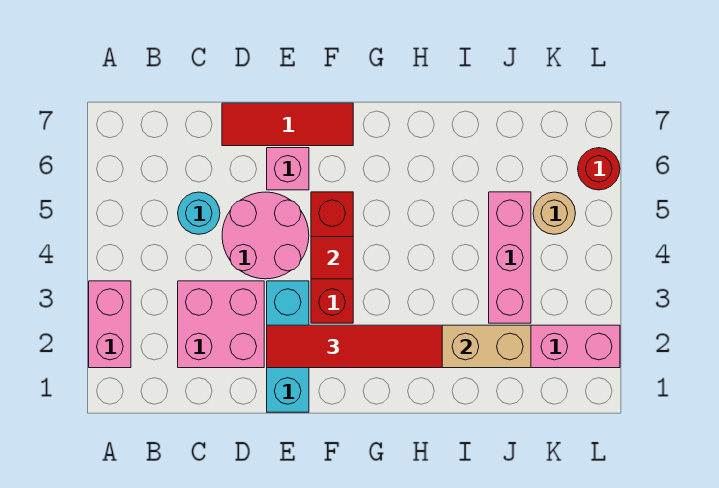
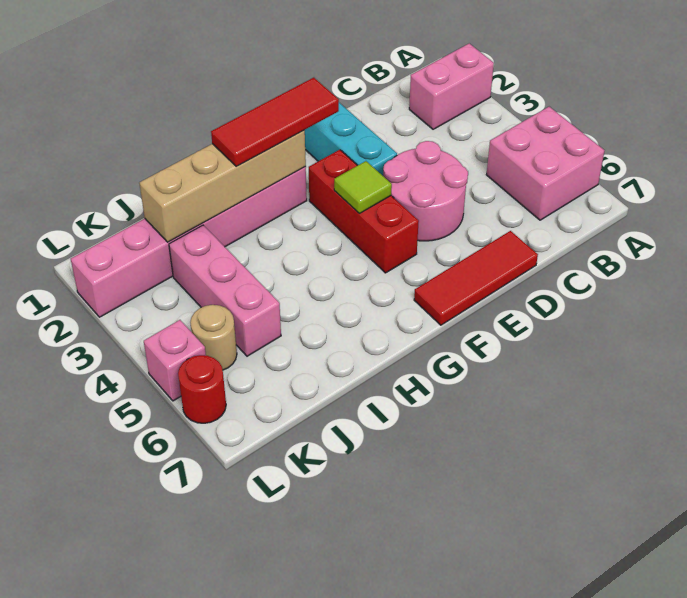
pink 1x2 brick [89,281,131,368] -> pink 1x2 brick turned to [409,43,494,129]
pink 2x2 brick [178,281,264,368] -> pink 2x2 brick moved to [486,107,605,220]
cyan 1x1 round brick [178,192,220,234] -> none
red 1x4 tile [267,325,442,368] -> red 1x3 tile [211,78,339,166]
pink 1x1 brick [267,148,309,190] -> pink 1x1 brick moved to [144,320,206,401]
red 1x1 tile [311,237,353,279] -> lime 1x1 tile [334,161,392,213]

